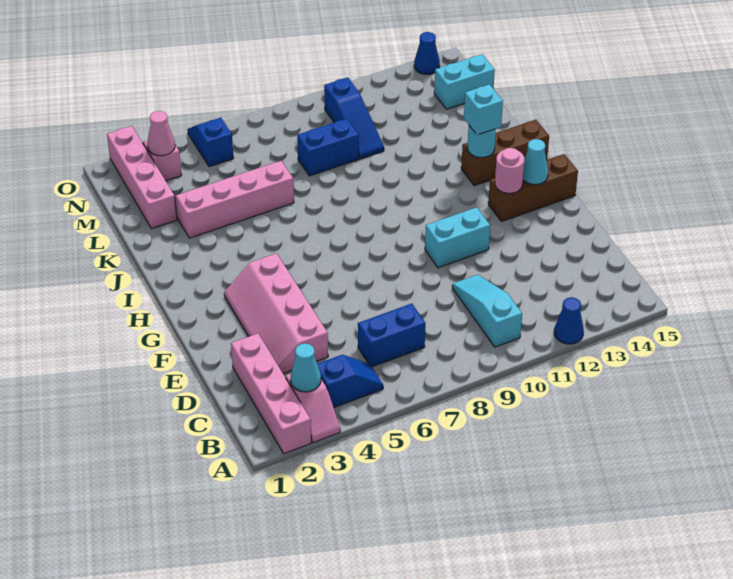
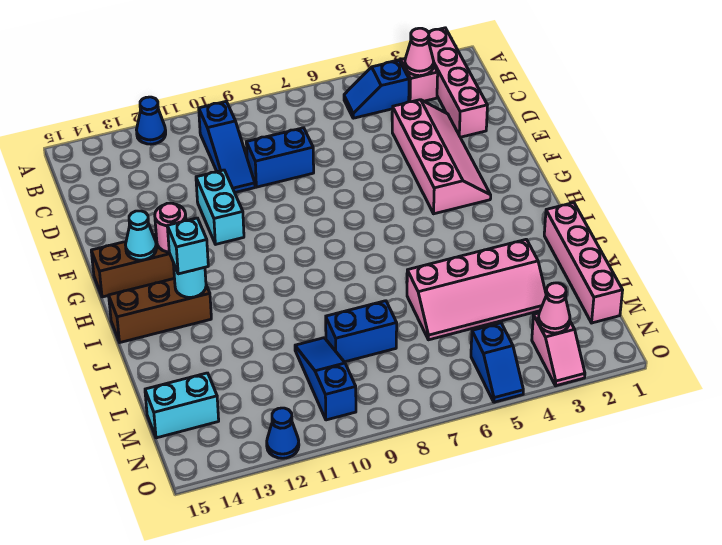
cyan 1x1 cone [291,343,321,392] -> pink 1x1 cone [405,28,434,76]
cyan 1x3 slope [452,275,522,347] -> blue 1x3 slope [199,102,255,192]
blue 1x2 brick [358,304,425,367] -> blue 1x2 brick moved to [246,128,314,187]
cyan 1x2 brick [425,207,490,268] -> cyan 1x2 brick turned to [196,170,244,244]
pink 1x4 brick [107,126,177,229] -> pink 1x4 brick moved to [544,203,623,323]
blue 1x1 cone [414,32,440,74] -> blue 1x1 cone moved to [267,408,299,458]

